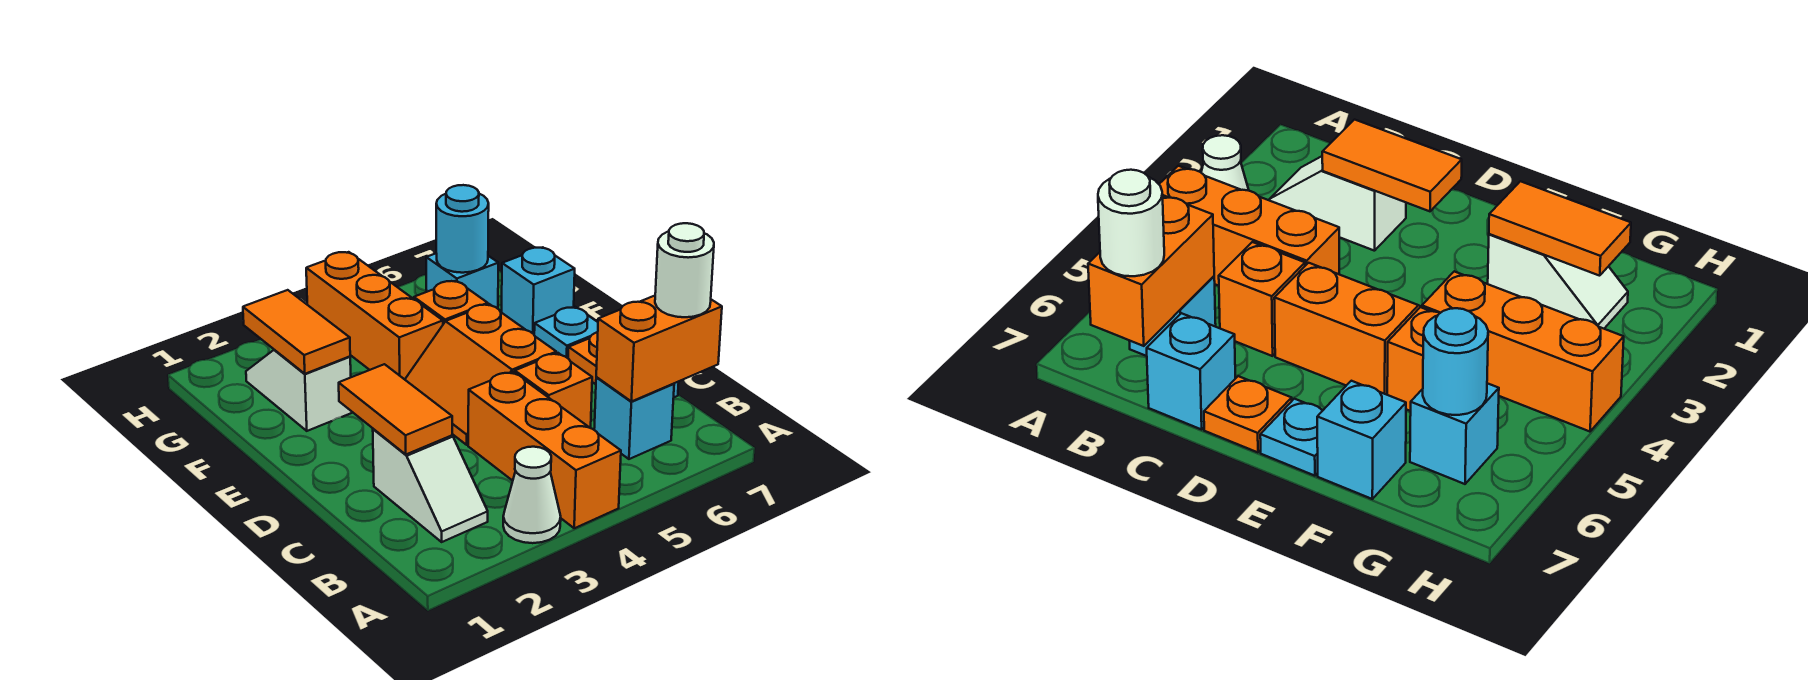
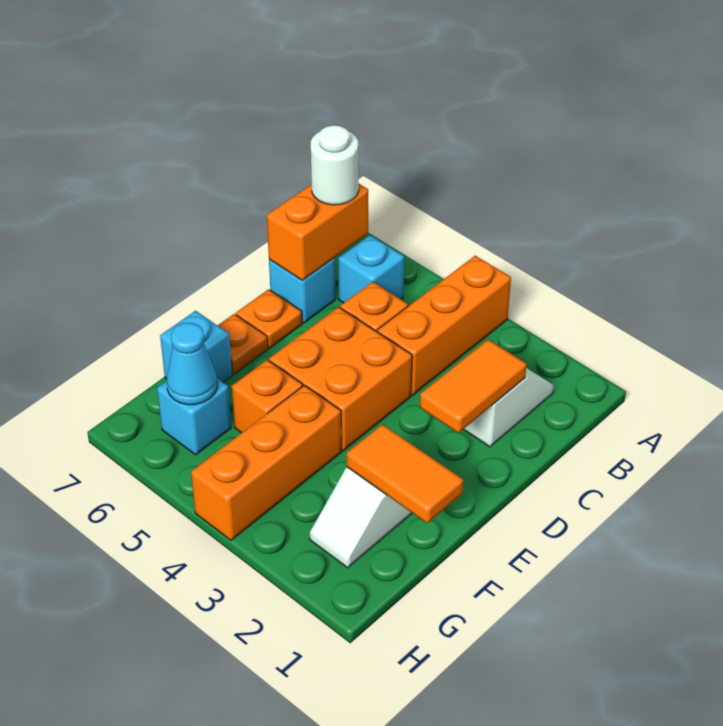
white 1x1 cone [503,447,561,543] -> none
orange 1x2 brick [596,296,722,402] -> orange 1x2 brick turned to [267,183,368,281]
orange 2x2 slope [405,304,556,445] -> orange 2x2 brick [269,307,412,451]
cyan 1x1 plate [534,307,598,358] -> orange 1x1 plate [218,314,268,374]
orange 1x2 tile [243,290,350,374] -> orange 1x2 tile turned to [347,424,463,523]
cyan 1x1 round brick [436,185,489,273] -> cyan 1x1 cone [167,323,217,405]

